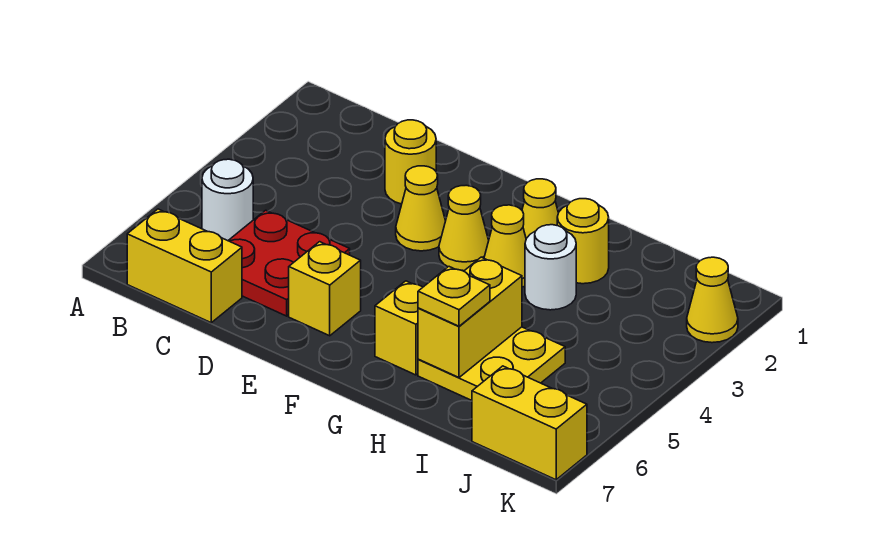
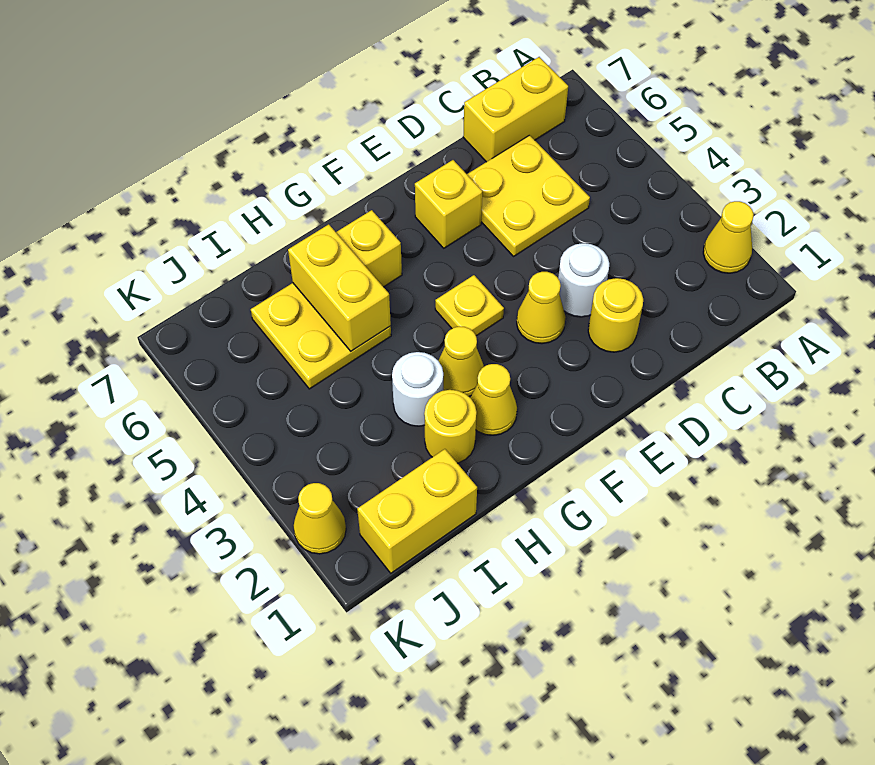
white 1x1 round brick [202,159,253,241] -> white 1x1 round brick moved to [558,243,609,317]
red 2x2 plate [228,210,350,316] -> yellow 2x2 plate [467,135,590,256]
yellow 1x1 cone [439,185,489,271] -> yellow 1x1 cone moved to [703,201,754,273]
yellow 1x1 plate [418,267,490,326] -> yellow 1x1 plate moved to [435,275,504,336]
yellow 1x2 brick [472,366,587,480] -> yellow 1x2 brick moved to [357,449,477,573]

